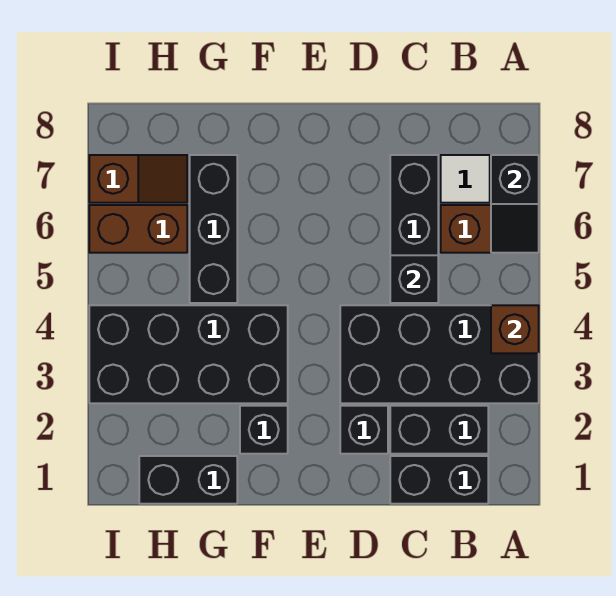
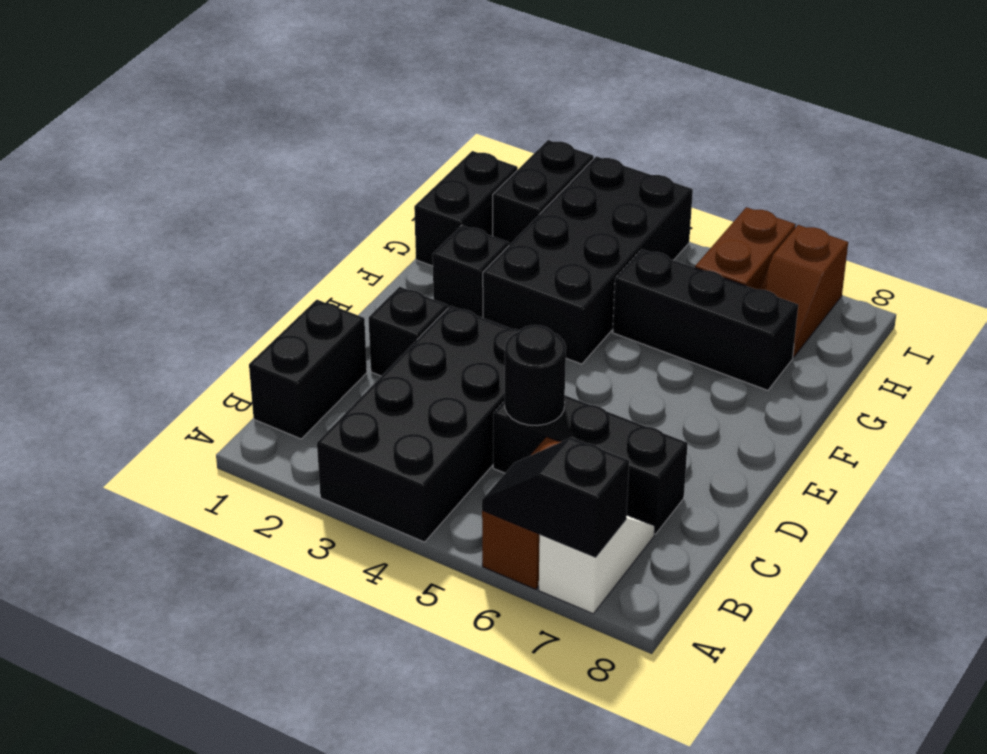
brown 1x1 brick [491,305,539,353] -> none
black 1x2 brick [390,406,488,454] -> black 1x2 brick moved to [493,140,594,245]
black 1x1 brick [390,255,438,303] -> black 1x1 round brick [505,325,566,426]

